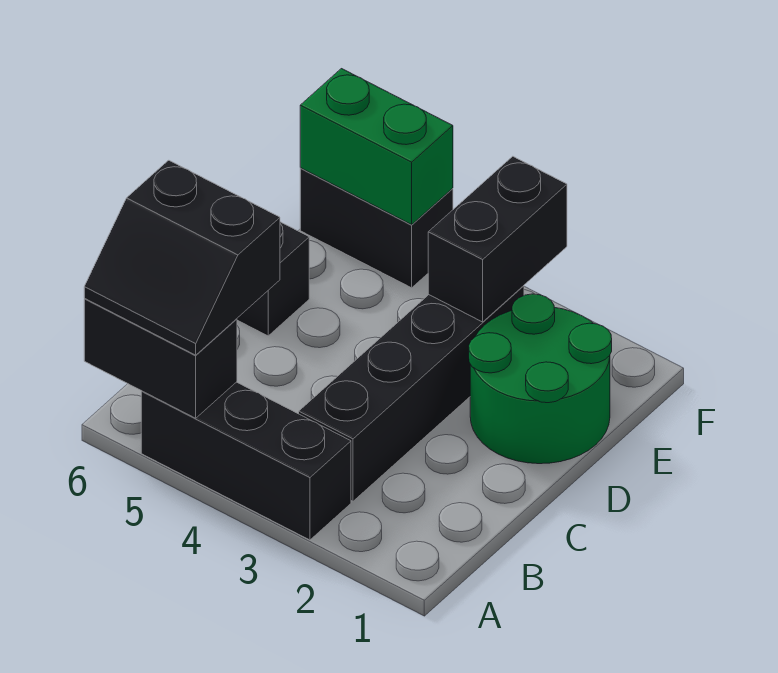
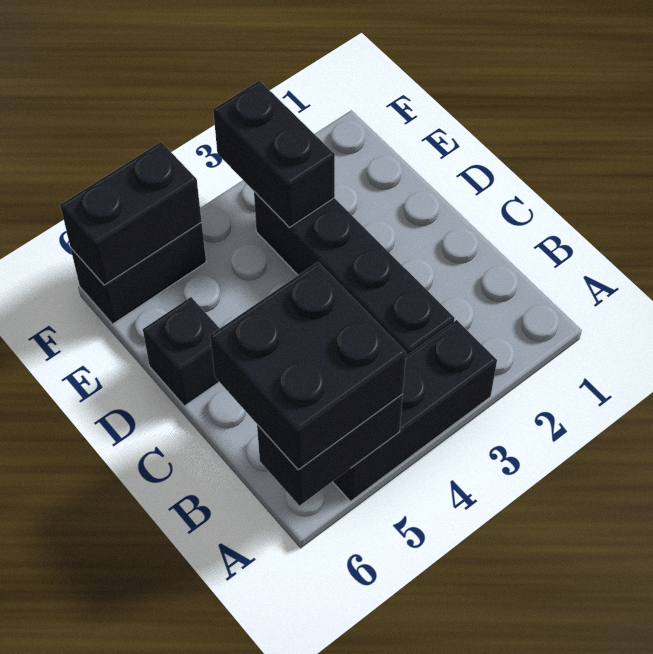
black 2x2 slope [84,160,280,355] -> black 2x2 brick [210,262,406,470]
green 2x2 round brick [469,294,612,464] -> none
green 1x2 brick [300,69,453,225] -> black 1x2 brick [60,142,202,285]

